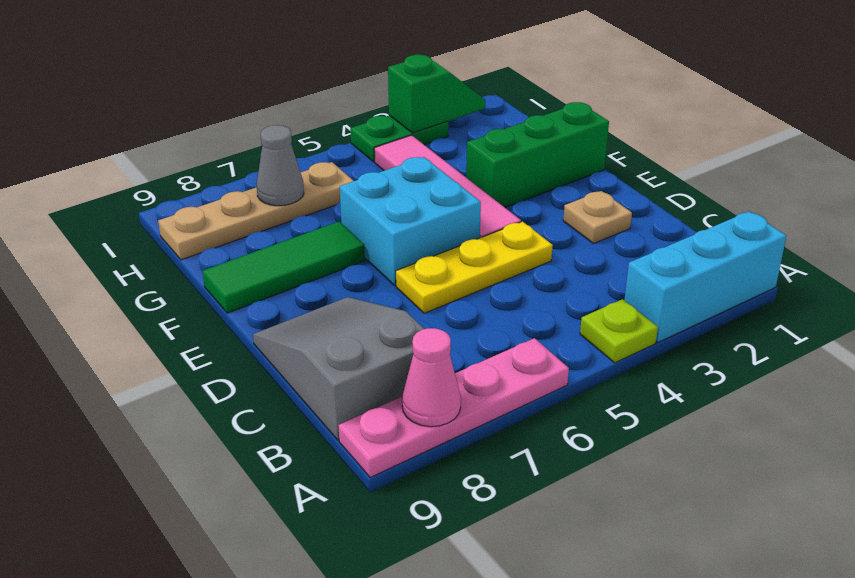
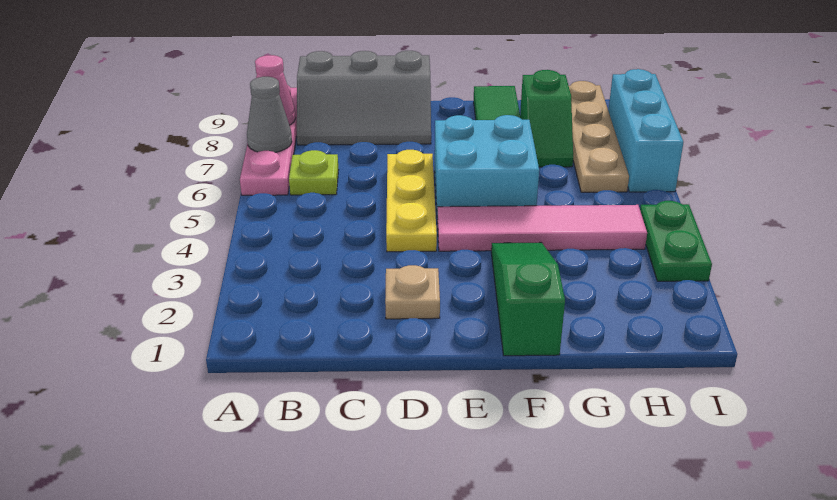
cyan 1x3 brick [624,212,786,342] -> cyan 1x3 brick moved to [608,69,683,192]
lime 1x1 plate [580,299,658,363] -> lime 1x1 plate moved to [289,150,338,195]
grey 2x3 slope [253,297,424,440] -> grey 2x3 slope turned to [297,51,431,145]
green 1x3 brick [466,102,609,207] -> green 1x3 slope [491,242,565,356]
grey 1x1 cone [257,125,304,206] -> grey 1x1 cone moved to [247,77,292,153]
green 1x2 slope [388,55,485,133] -> green 1x2 slope moved to [520,70,573,167]

